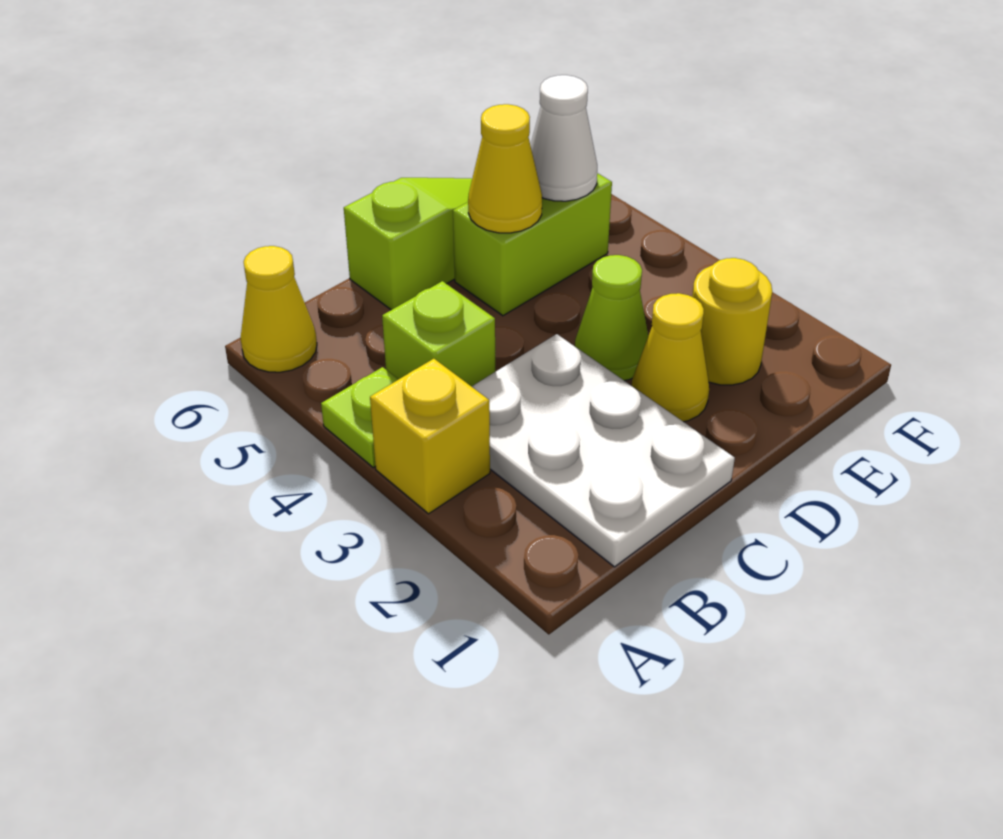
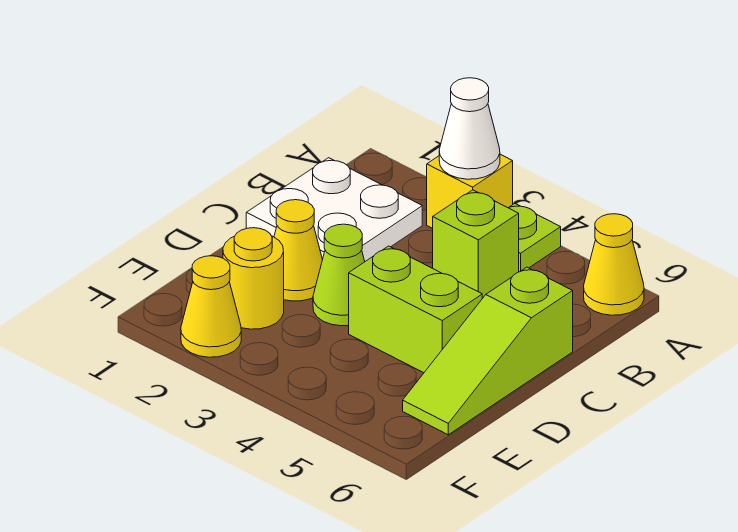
white 2x3 plate [472,334,735,567] -> white 2x2 plate [246,158,422,261]
lime 1x2 brick [453,173,612,316] -> lime 1x2 brick turned to [349,246,482,373]
yellow 1x1 cone [468,104,542,233] -> yellow 1x1 cone moved to [181,256,241,357]
white 1x1 cone [530,75,597,201] -> white 1x1 cone moved to [439,78,500,179]

